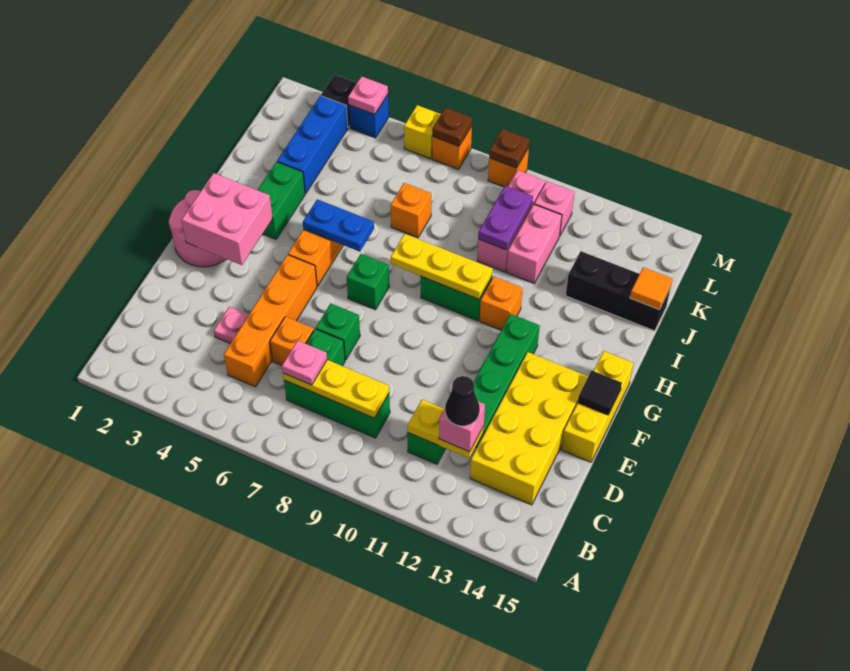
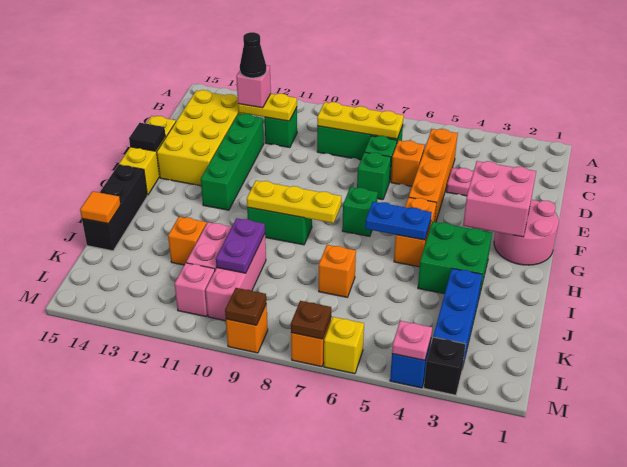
pink 1x1 plate [282,341,327,385] -> none
green 1x2 brick [258,162,305,239] -> green 2x2 brick [418,222,492,296]
orange 1x1 brick [480,277,523,330] -> orange 1x1 brick moved to [168,217,206,265]
black 1x3 brick [566,251,671,331] -> black 1x3 brick turned to [82,165,147,251]

